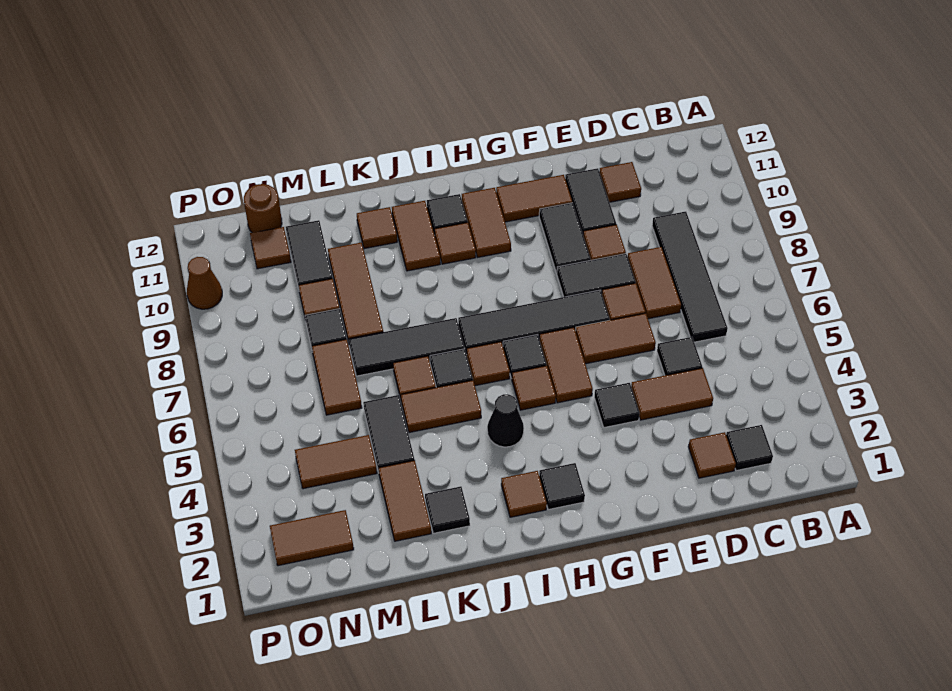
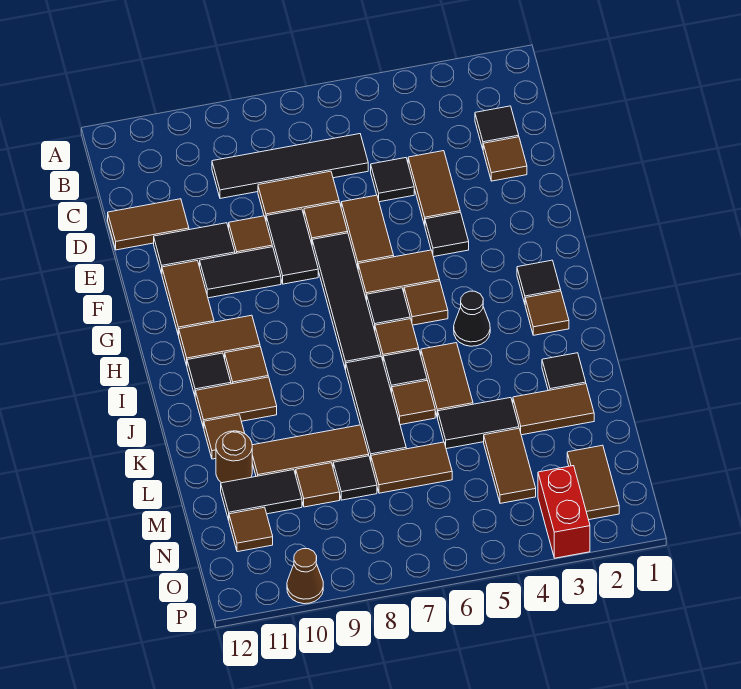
brown 1x1 tile [599,162,641,202] -> brown 1x2 tile [108,199,189,250]
brown 1x1 round brick [244,184,282,233] -> brown 1x1 round brick moved to [216,431,252,483]
none -> red 1x2 brick [538,466,590,558]

